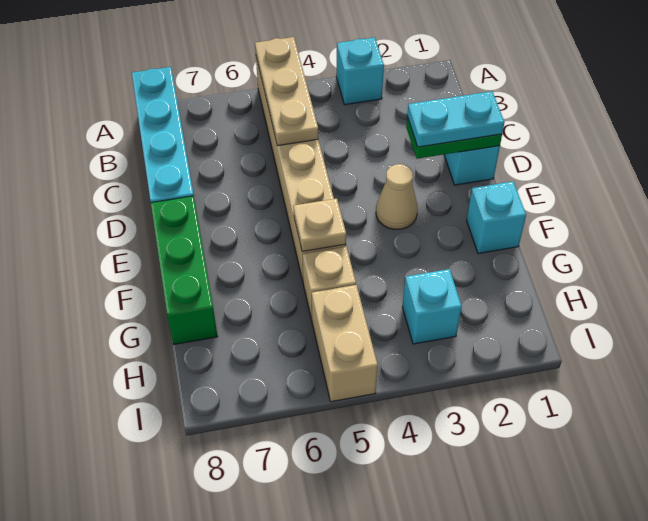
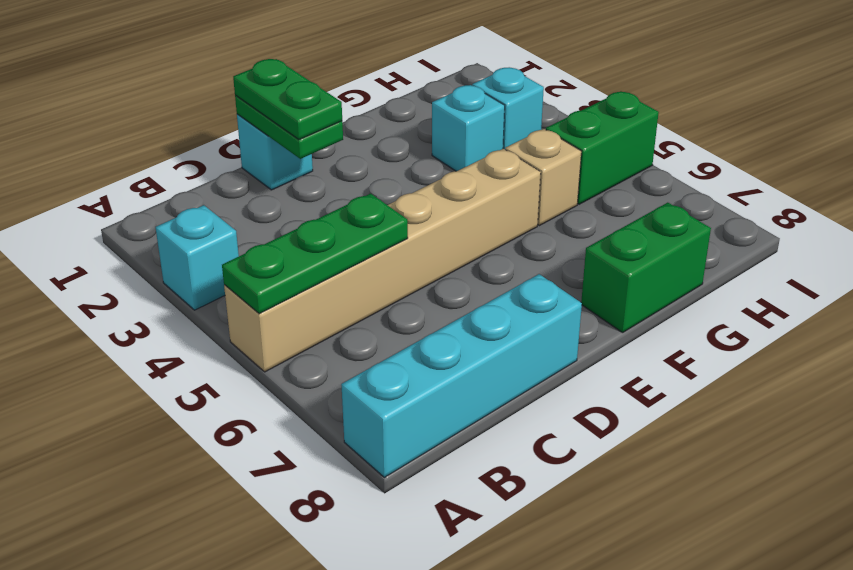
tan 1x3 plate [255,37,318,146] -> green 1x3 plate [222,194,408,314]
cyan 1x2 plate [407,91,504,147] -> green 1x2 plate [233,59,342,140]
tan 1x1 cone [376,164,418,229] -> none
green 1x3 brick [151,196,218,344] -> green 1x2 brick [581,203,711,333]
cyan 1x1 brick [467,181,526,253] -> cyan 1x1 brick moved to [432,85,505,171]
tan 1x1 plate [293,199,346,252] -> none
tan 1x2 brick [312,285,378,402] -> green 1x2 brick [546,91,659,204]

